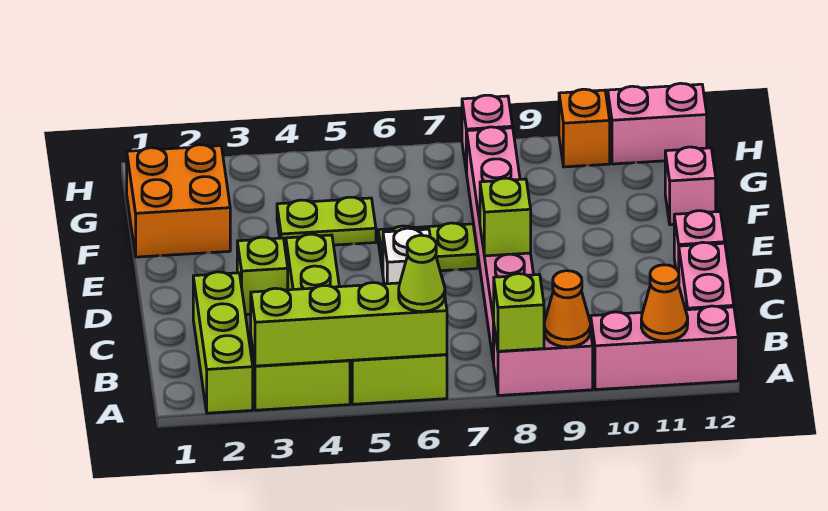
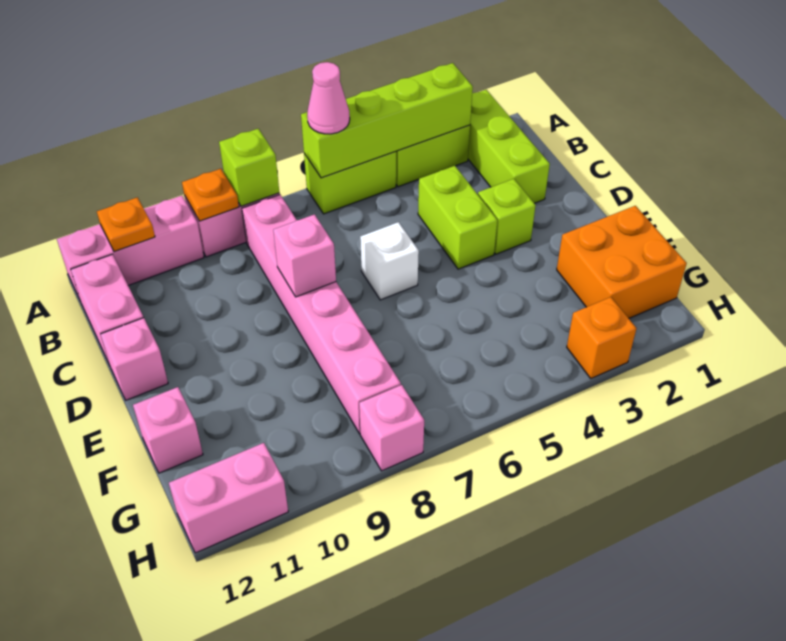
lime 1x1 cone [399,235,445,312] -> pink 1x1 cone [307,62,350,134]
orange 1x1 cone [544,271,590,347] -> orange 1x1 plate [182,169,239,221]
orange 1x1 cone [641,265,688,341] -> orange 1x1 plate [97,197,155,252]
lime 1x1 brick [480,178,531,256] -> pink 1x1 brick [273,214,336,297]
lime 1x2 plate [378,223,478,272] -> none
lime 1x2 plate [277,197,376,248] -> none
orange 1x1 brick [559,89,610,167] -> orange 1x1 brick moved to [567,297,636,378]

